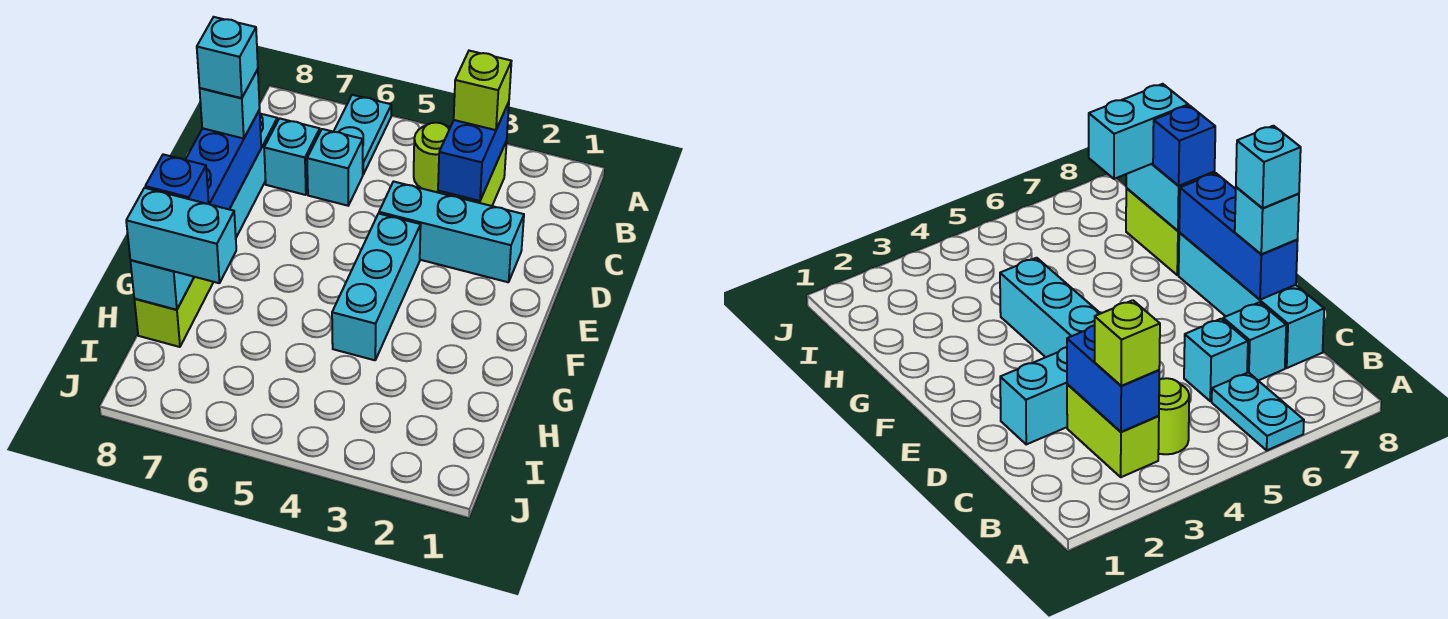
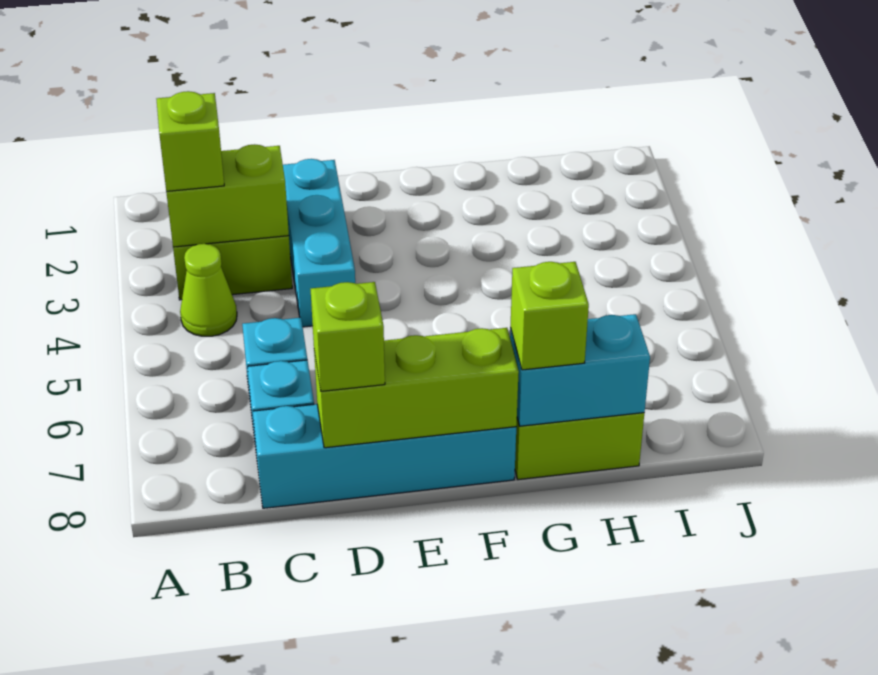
cyan 1x2 plate [334,95,391,174] -> none
blue 1x2 brick [438,102,509,201] -> lime 1x2 brick [166,144,289,247]
lime 1x1 round brick [414,123,450,192] -> lime 1x1 cone [180,244,237,336]
blue 1x3 brick [185,110,261,209] -> lime 1x3 brick [314,328,519,448]
cyan 1x1 brick [200,69,260,139] -> lime 1x1 brick [311,282,385,391]
cyan 1x1 brick [197,17,258,98] -> none
cyan 1x3 brick [332,214,421,360] -> none
blue 1x1 brick [145,154,209,204] -> lime 1x1 brick [510,262,589,370]
cyan 1x2 brick [126,188,236,283] -> none

